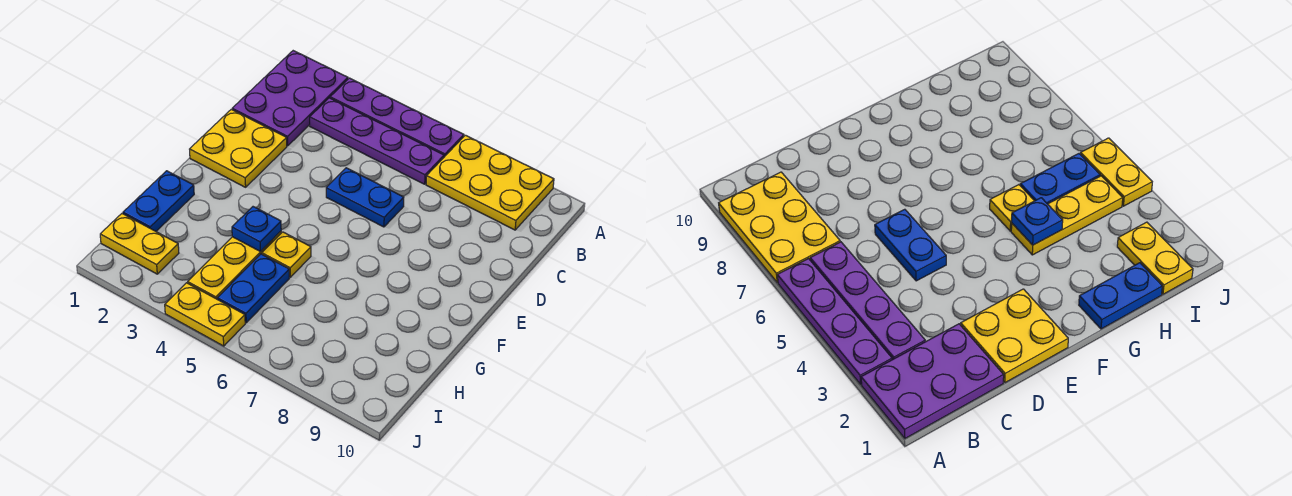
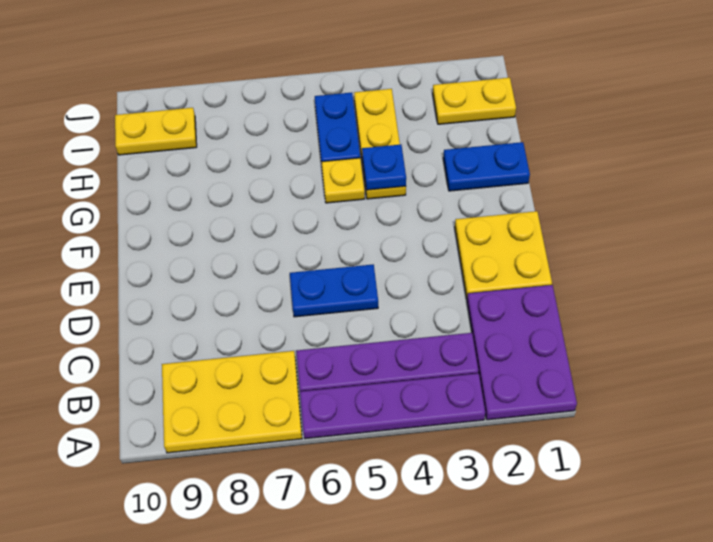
blue 1x2 plate [123,171,194,231] -> blue 1x2 plate turned to [443,142,530,191]
yellow 1x2 plate [165,283,245,346] -> yellow 1x2 plate moved to [115,108,197,155]

